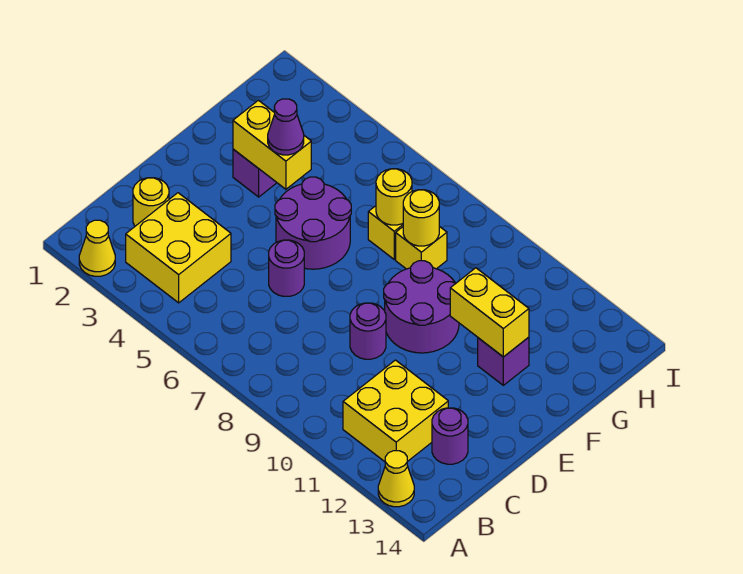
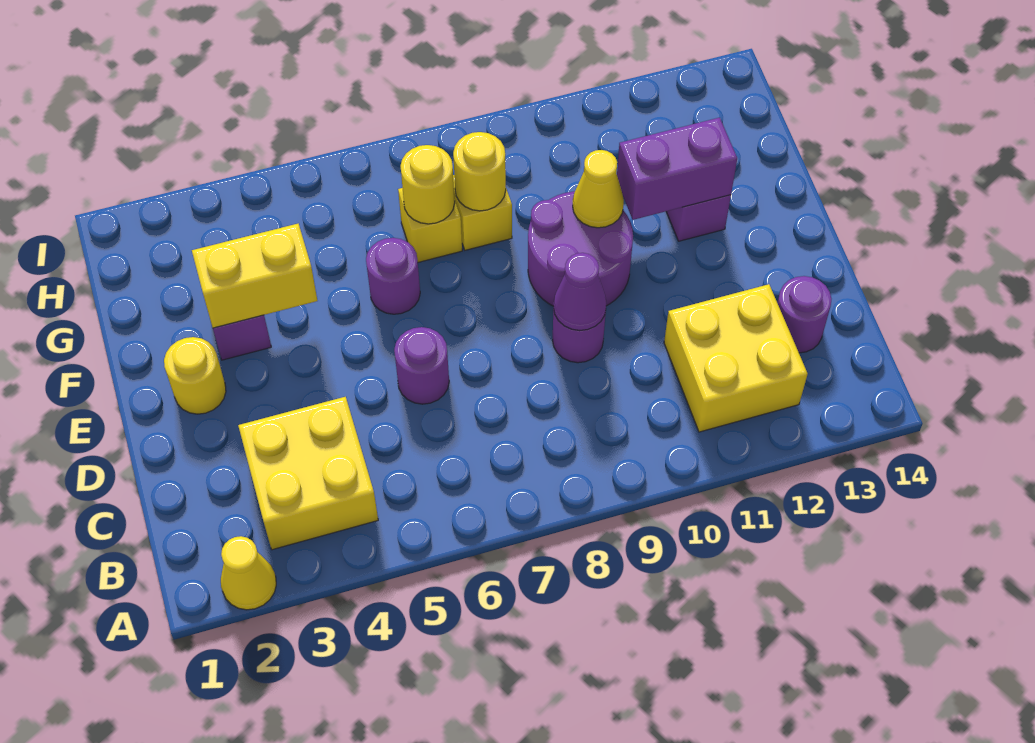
yellow 1x1 cone [378,451,414,507] -> yellow 1x1 cone moved to [573,150,624,228]
yellow 1x1 round brick [133,178,169,226] -> yellow 1x1 round brick moved to [164,337,226,414]
purple 2x2 round brick [275,177,351,269] -> purple 1x1 round brick [366,238,420,314]
purple 1x1 cone [268,99,304,155] -> purple 1x1 cone moved to [554,253,606,331]
yellow 1x2 brick [450,268,529,357] -> purple 1x2 brick [617,118,737,220]

